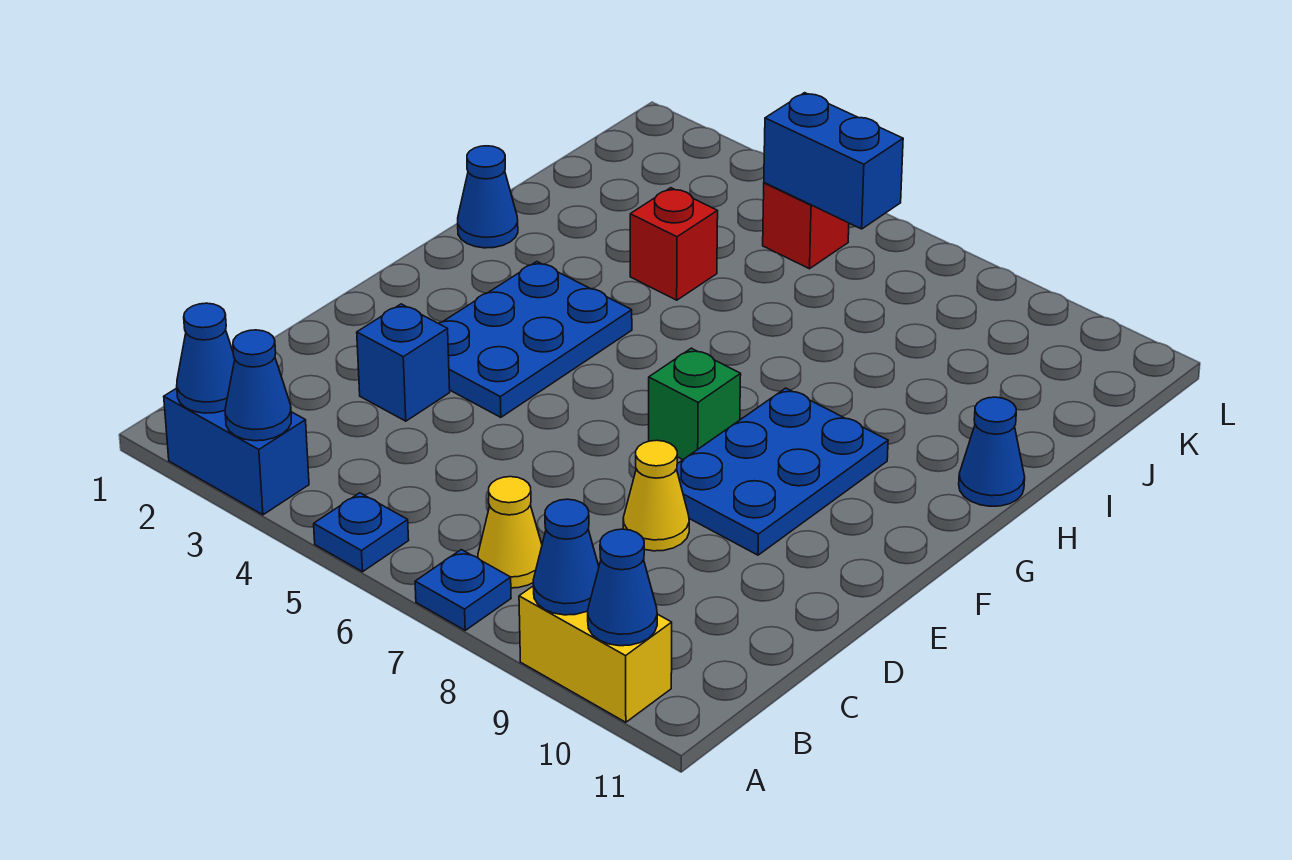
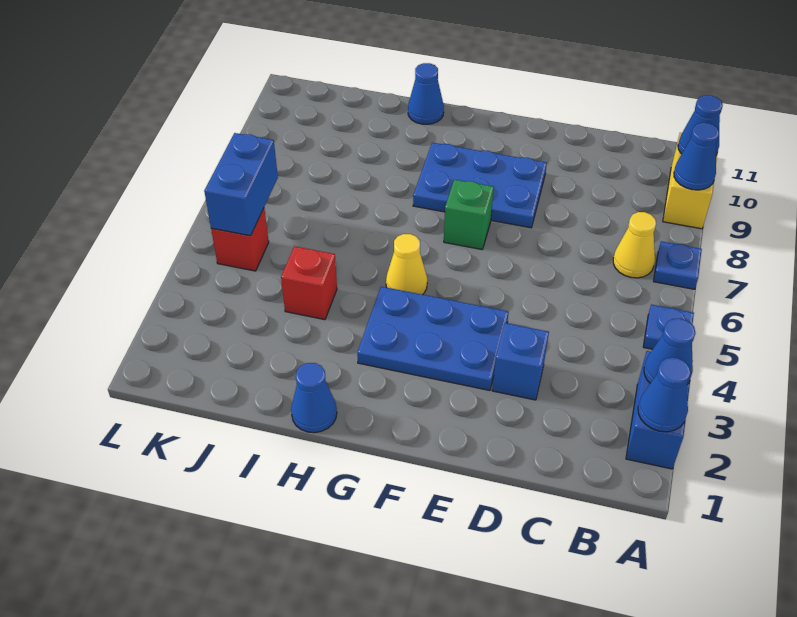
yellow 1x1 cone [623,440,689,551] -> yellow 1x1 cone moved to [386,234,427,295]

